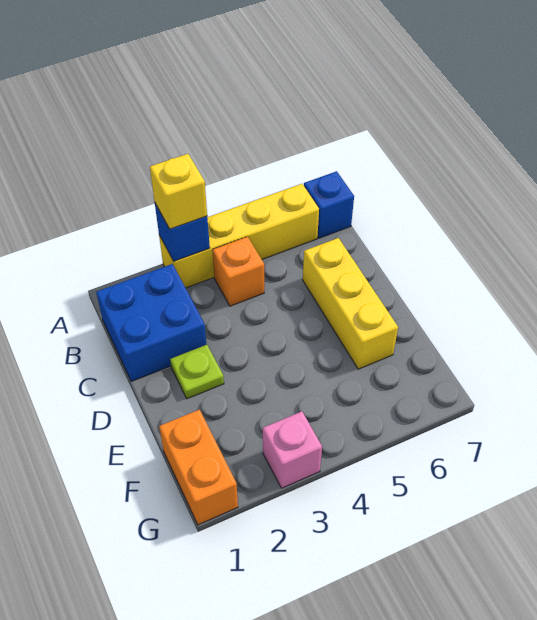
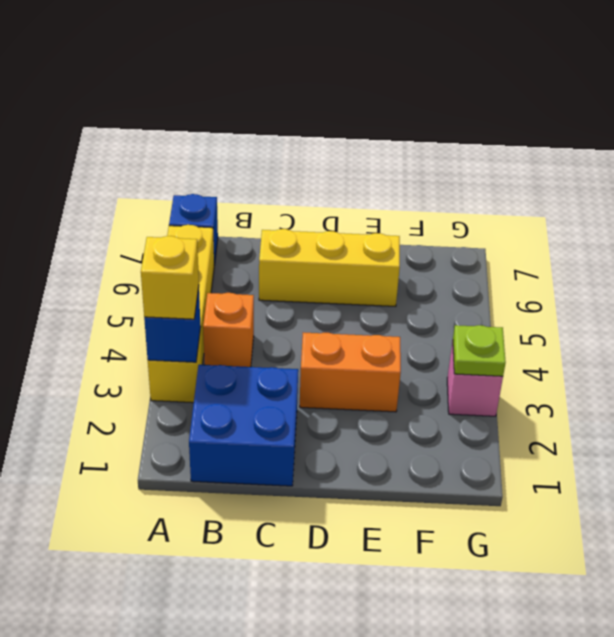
lime 1x1 plate [170,345,224,399] -> lime 1x1 plate moved to [453,325,506,376]
orange 1x2 brick [159,410,238,525] -> orange 1x2 brick moved to [300,332,401,412]

